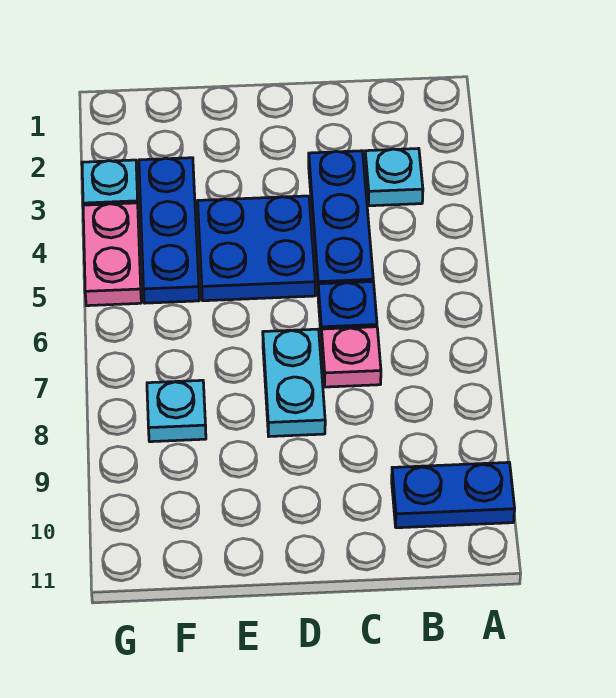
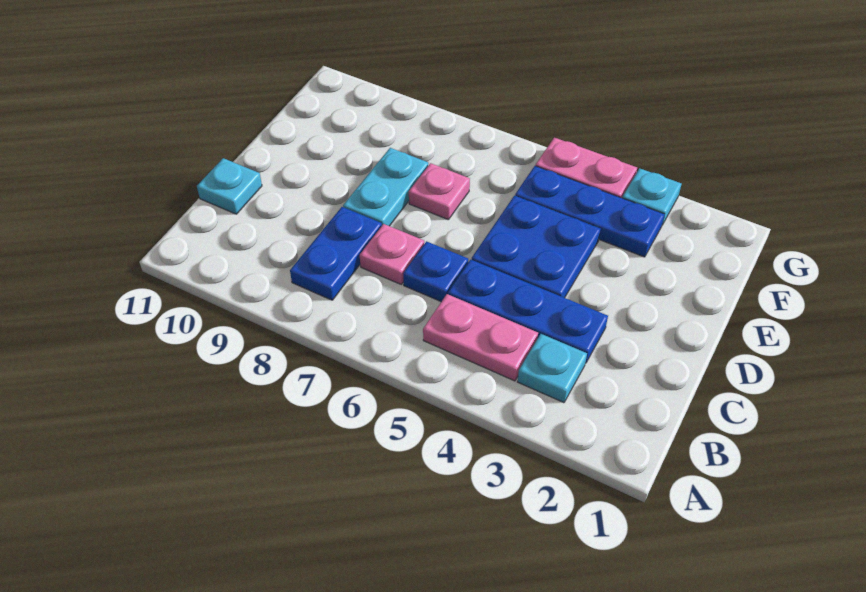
blue 1x2 plate [392,462,515,528] -> blue 1x2 plate moved to [290,207,382,300]
none -> pink 1x2 plate [423,294,538,381]
cyan 1x2 plate [263,329,325,436] -> cyan 1x2 plate turned to [343,148,428,226]
none -> pink 1x1 plate [409,163,470,220]
cyan 1x1 plate [147,380,206,442] -> cyan 1x1 plate moved to [197,158,262,214]

